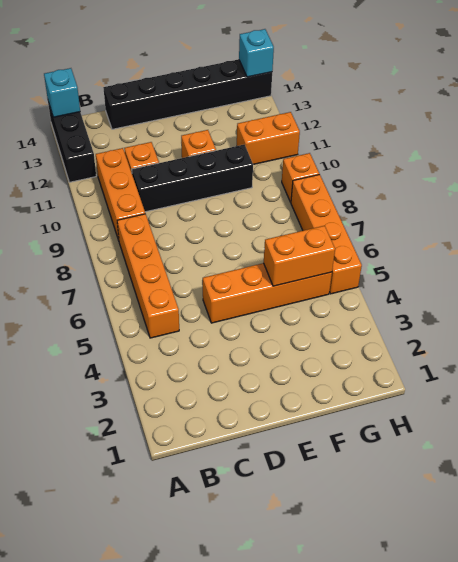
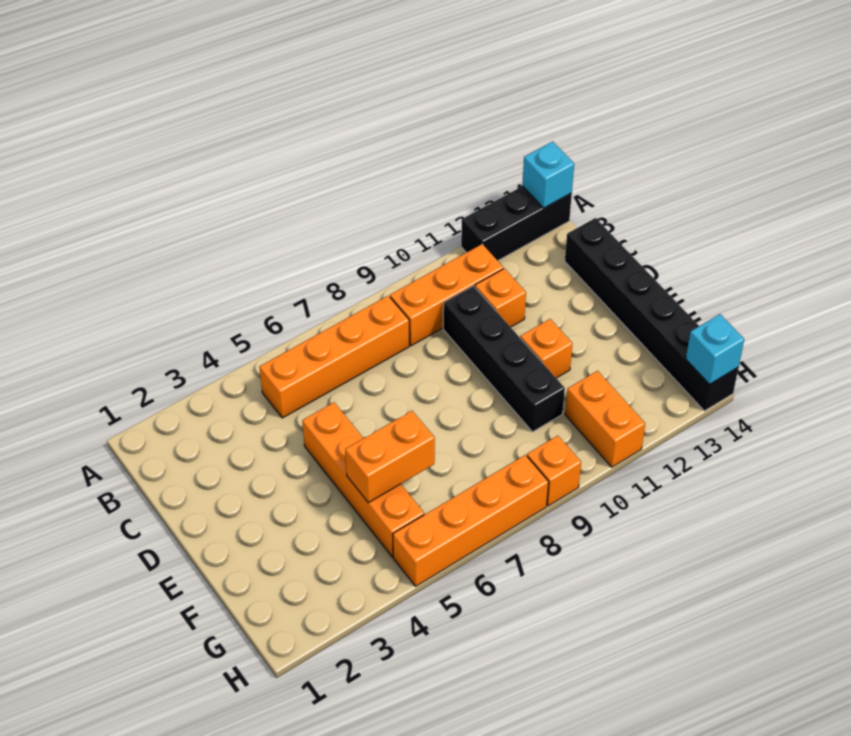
orange 1x2 brick [264,226,335,286] -> orange 1x2 brick turned to [345,411,435,503]

